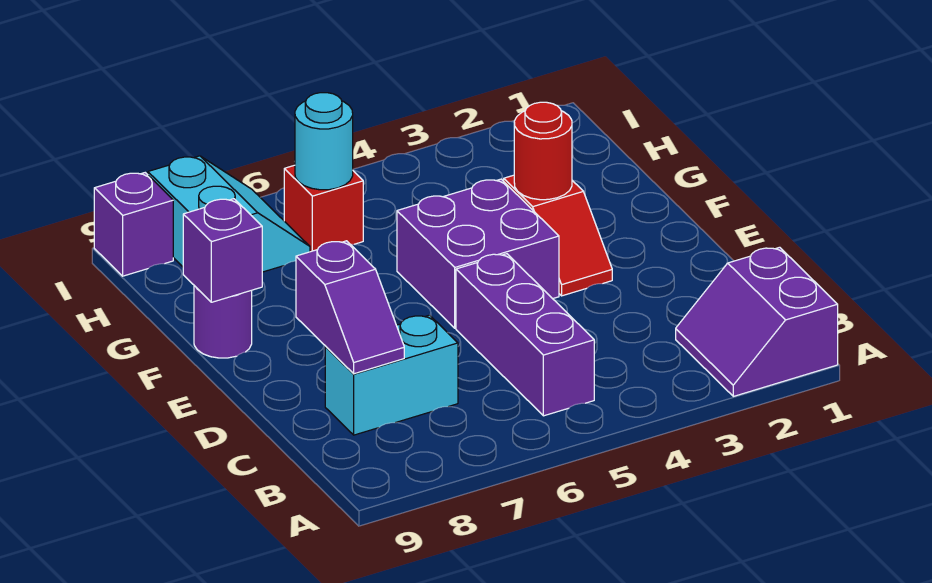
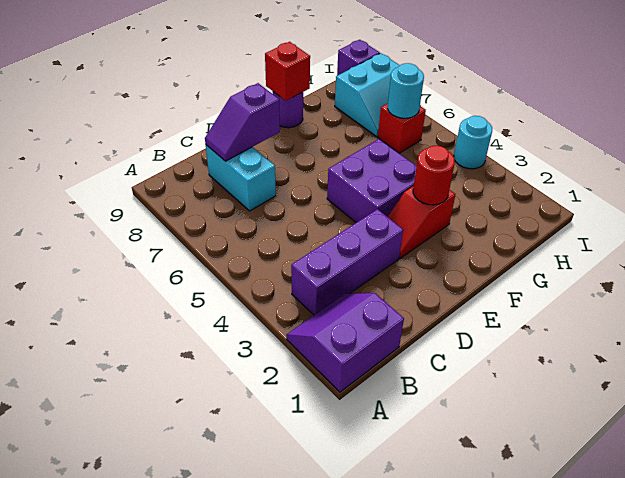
purple 1x3 brick [456,254,594,416] -> purple 1x3 brick moved to [291,209,403,315]
purple 1x1 brick [183,199,262,302] -> red 1x1 brick [265,42,310,101]
none -> cyan 1x1 round brick [454,116,492,169]

